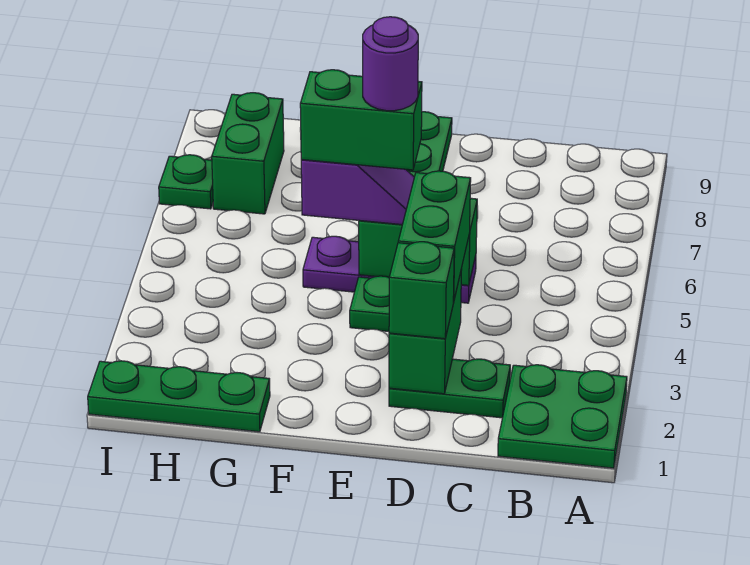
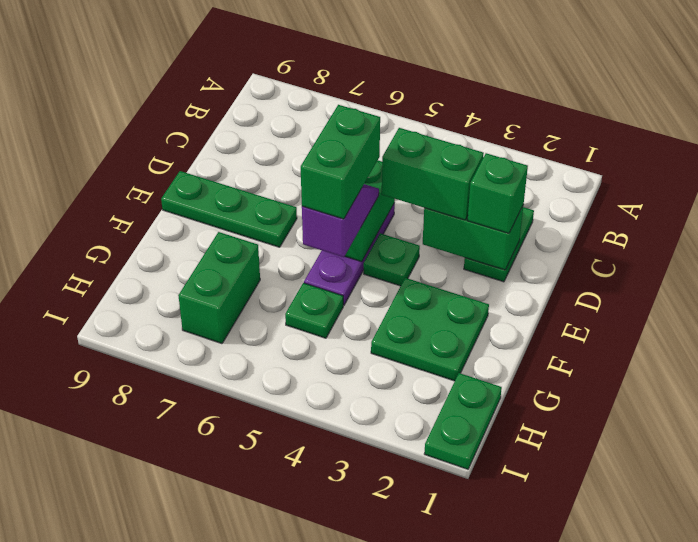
green 2x2 plate [498,365,627,468] -> green 2x2 plate moved to [371,278,489,381]
purple 1x1 round brick [363,17,418,111] -> none
green 1x3 plate [88,361,270,432] -> green 1x2 plate [424,373,502,469]
green 1x2 brick [212,93,284,214] -> green 1x2 brick turned to [178,232,260,344]
green 1x1 plate [159,155,213,209] -> green 1x1 plate moved to [285,283,343,338]

